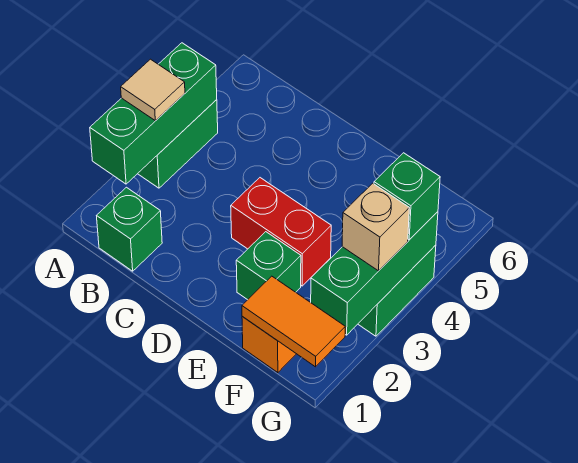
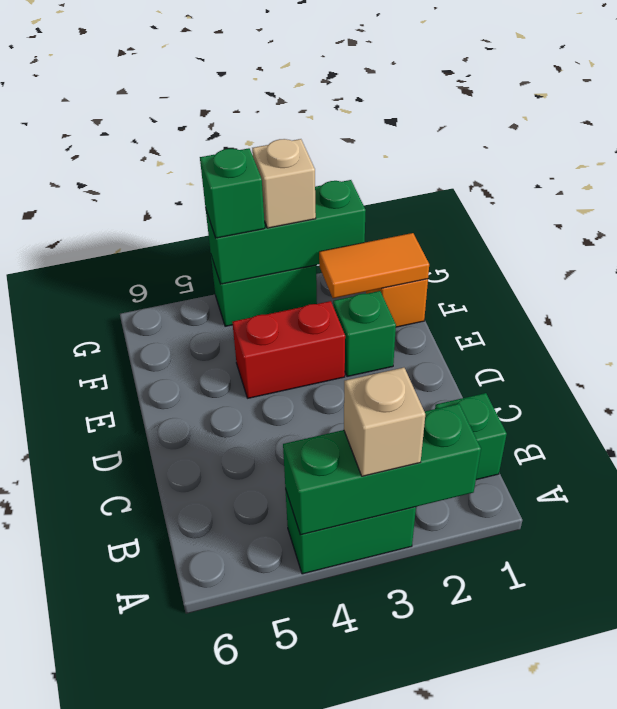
tan 1x1 tile [121,59,185,121] -> tan 1x1 brick [344,368,425,476]
red 1x2 brick [231,178,331,286] -> red 1x2 brick turned to [232,301,345,398]
orange 1x2 tile [242,276,345,367] -> orange 1x2 tile turned to [319,233,429,298]

